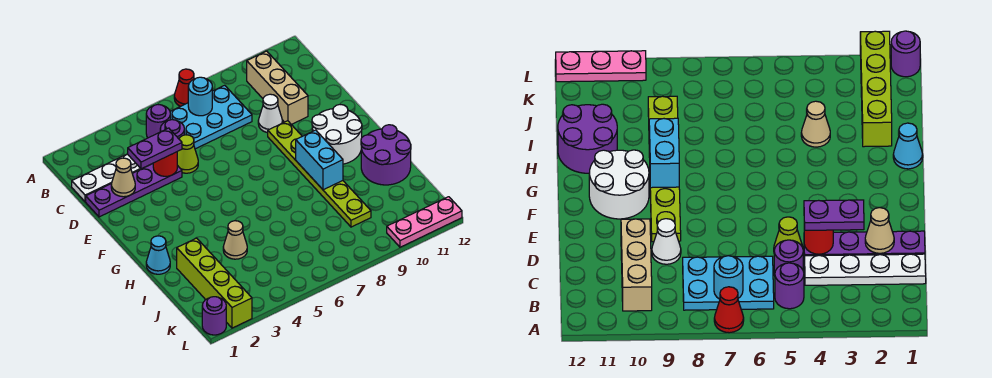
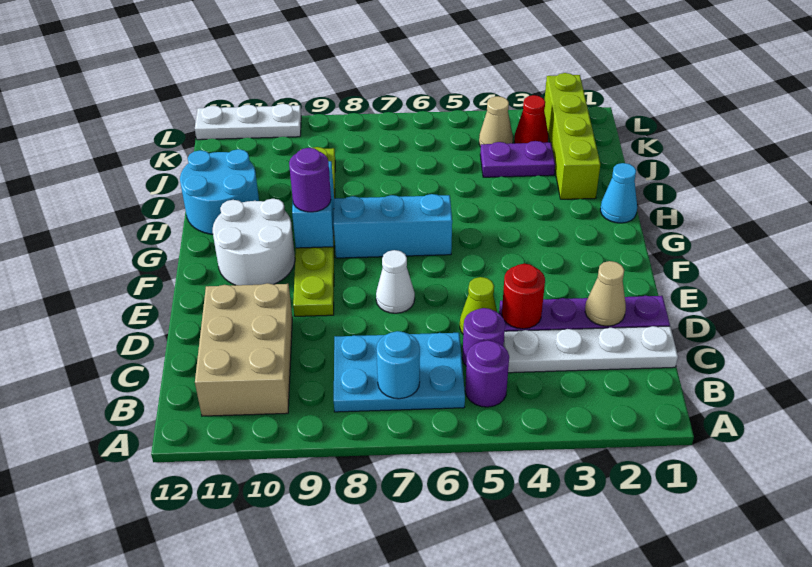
red 1x1 cone [174,69,194,106] -> red 1x1 cone moved to [514,95,548,143]
tan 1x3 brick [247,51,308,125] -> tan 2x3 brick [195,283,292,416]
purple 1x2 plate [128,128,182,169] -> purple 1x2 plate moved to [480,141,555,177]
white 1x1 cone [258,94,282,133] -> white 1x1 cone moved to [376,250,415,313]
none -> cyan 1x3 brick [334,194,452,258]
purple 2x2 round brick [361,125,411,185] -> cyan 2x2 round brick [180,149,259,234]
tan 1x1 cone [223,221,247,259] -> tan 1x1 cone moved to [479,96,513,147]
purple 1x1 round brick [202,297,226,335] -> purple 1x1 round brick moved to [289,148,331,212]
pink 1x3 plate [387,197,462,247] -> white 1x3 plate [195,104,301,140]

